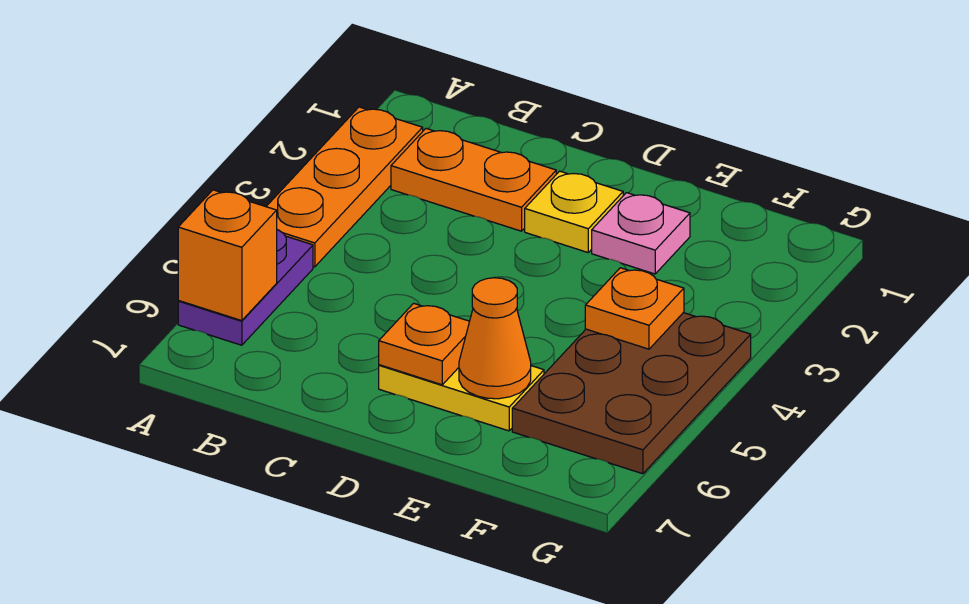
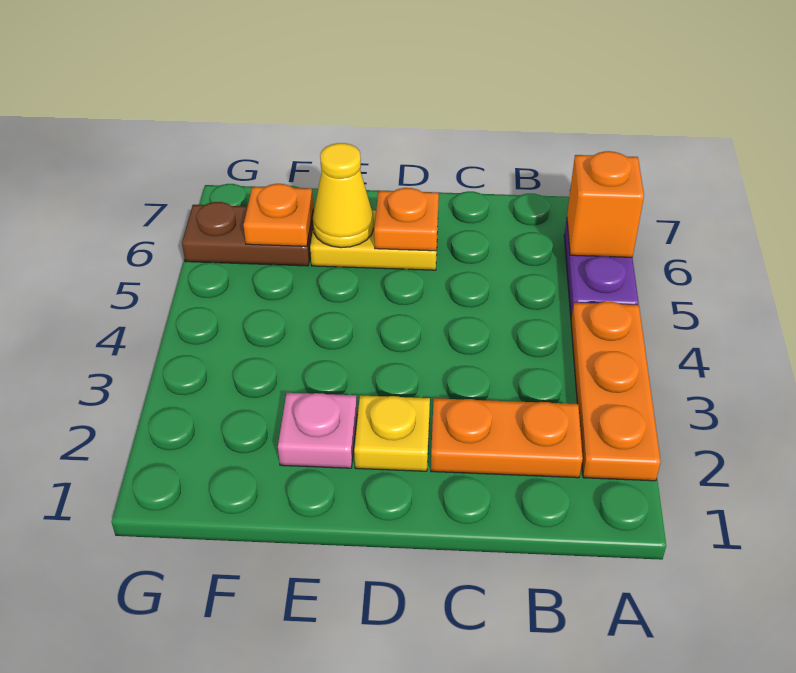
orange 1x1 cone [459,278,531,399] -> yellow 1x1 cone [313,143,374,248]
brown 2x3 plate [512,313,751,474] -> brown 1x2 plate [182,202,314,266]
orange 1x1 plate [585,268,684,349] -> orange 1x1 plate moved to [243,184,313,246]

